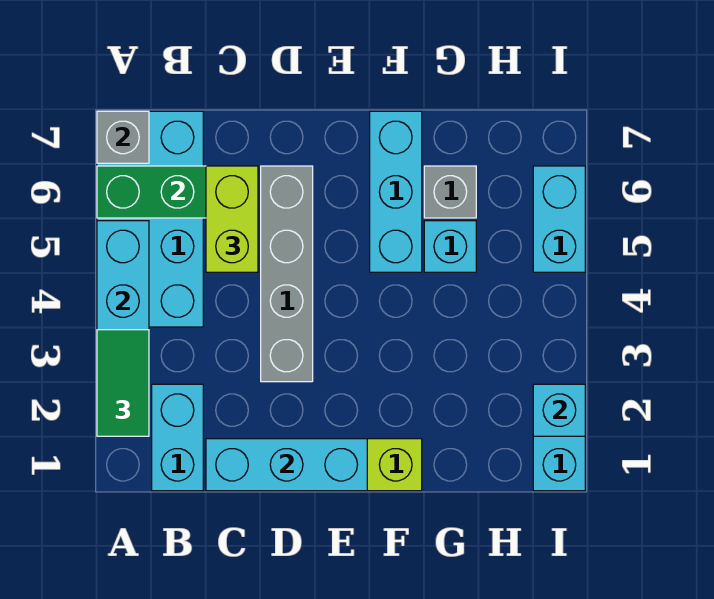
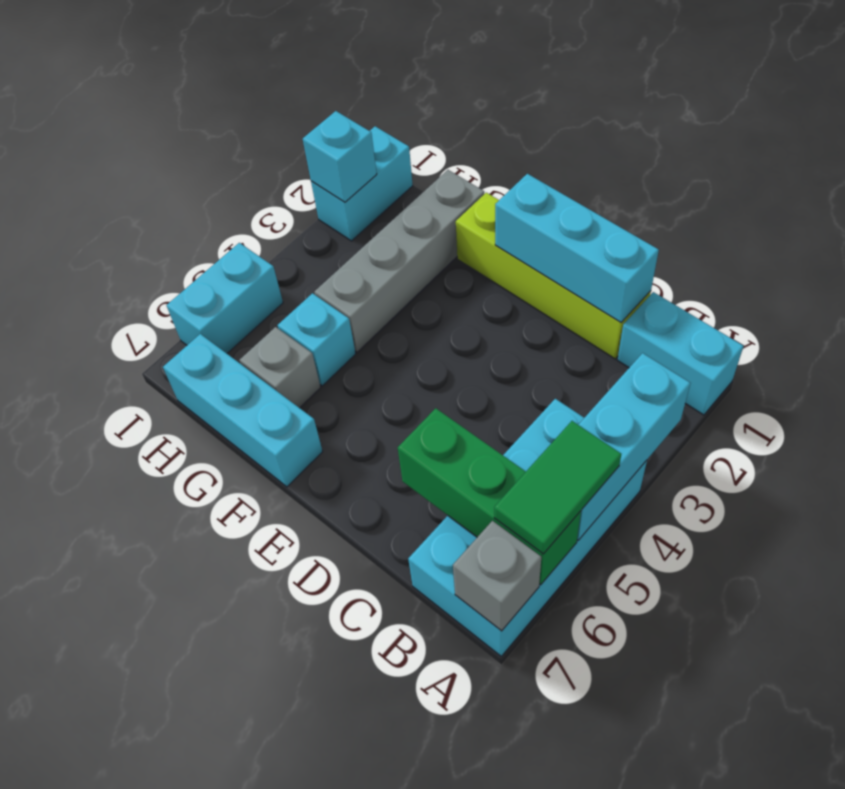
green 1x2 tile [97,330,149,436] -> green 1x2 tile moved to [494,421,621,554]
cyan 1x2 brick [152,384,203,491] -> cyan 1x2 brick turned to [618,292,744,415]
lime 1x2 brick [206,166,258,272] -> none
grey 1x4 brick [261,166,313,382] -> grey 1x4 brick moved to [314,170,484,352]
cyan 1x3 brick [370,111,422,272] -> cyan 1x3 brick turned to [163,334,323,487]

